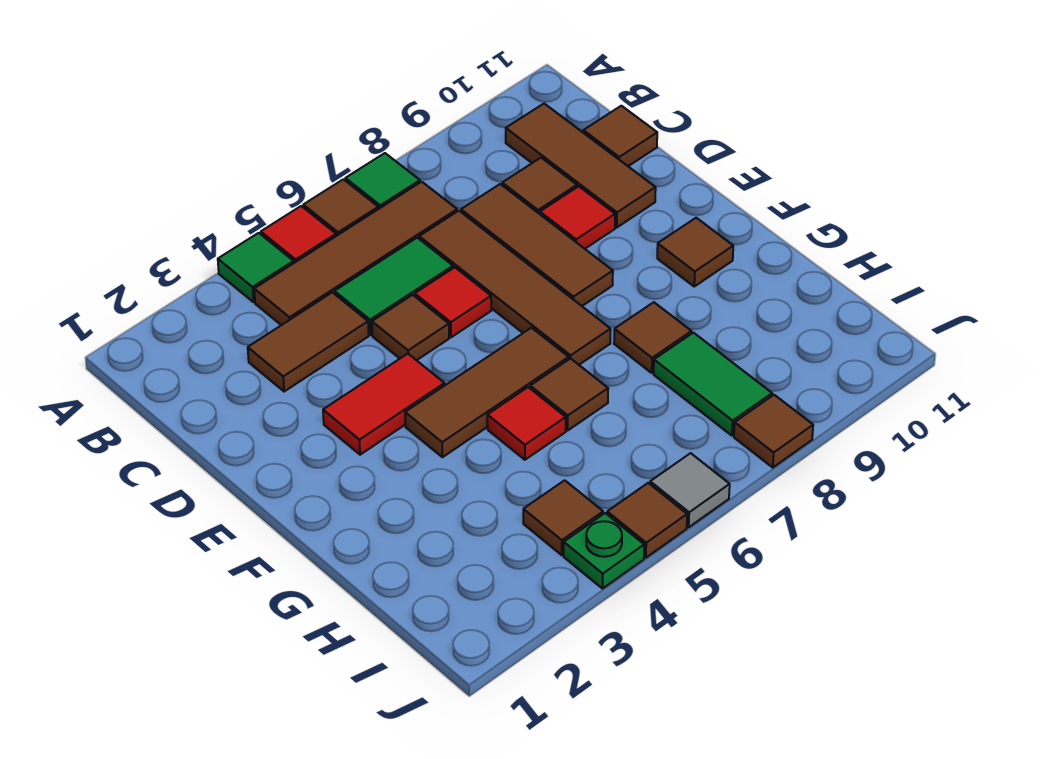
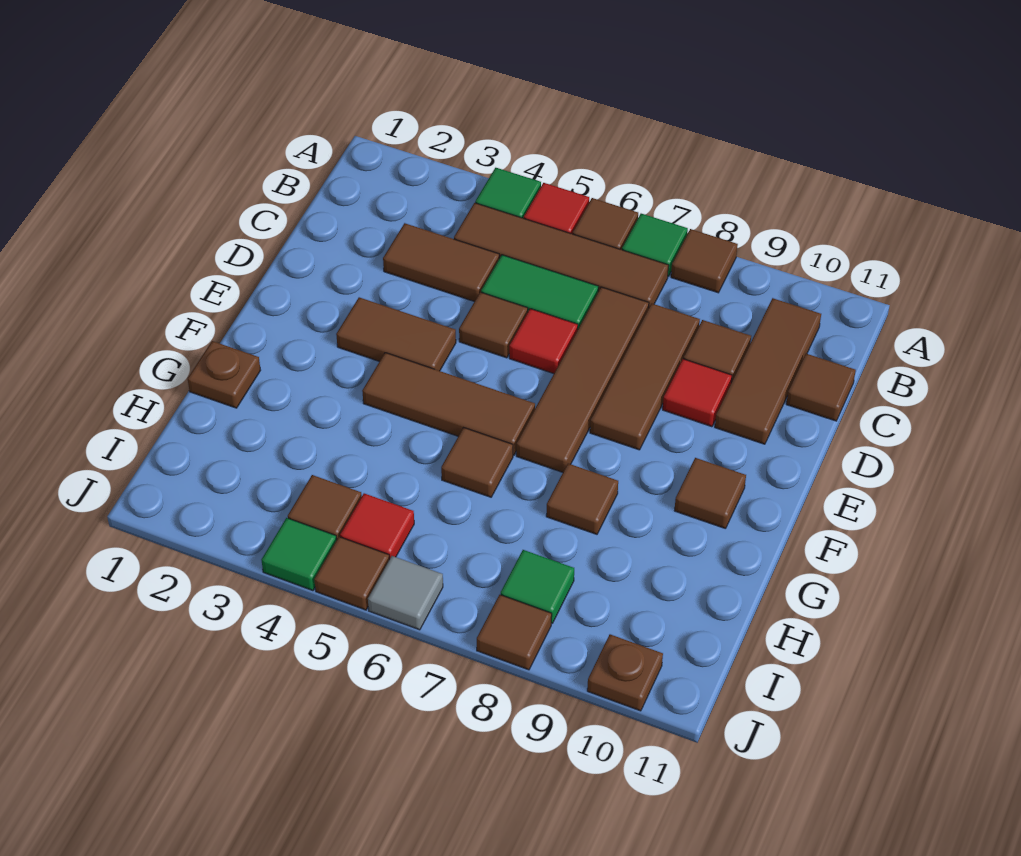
none -> brown 1x1 tile [671,229,738,293]
red 1x2 tile [323,354,445,455] -> brown 1x2 tile [336,297,456,371]
none -> brown 1x1 plate [188,341,261,408]
red 1x1 tile [487,387,566,460] -> red 1x1 tile moved to [340,493,414,559]
green 1x2 tile [654,333,772,436] -> green 1x1 tile [501,550,574,623]
green 1x1 plate [564,513,644,589] -> green 1x1 tile [262,518,337,591]
none -> brown 1x1 plate [587,634,663,711]

